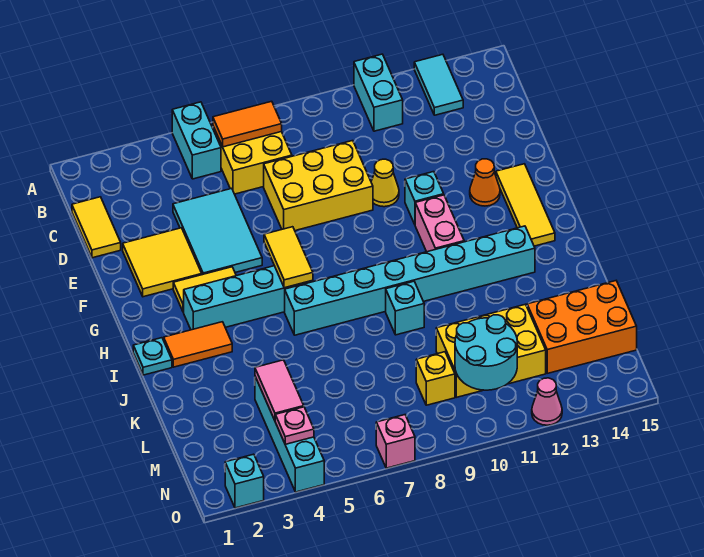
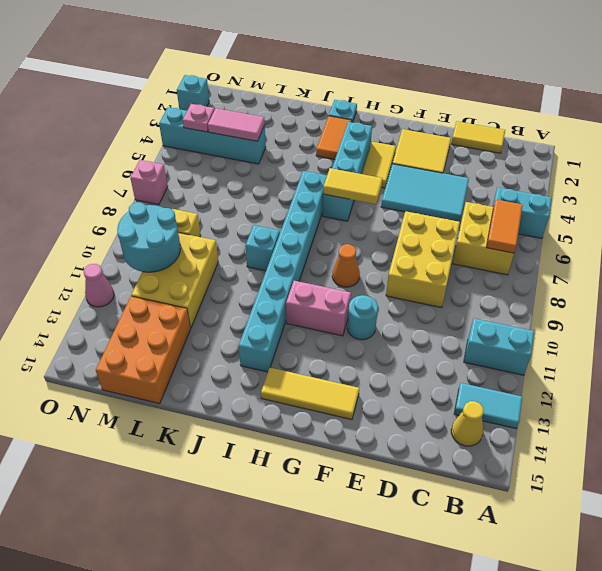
yellow 1x1 cone [371,159,399,207] -> yellow 1x1 cone moved to [451,401,484,446]
cyan 1x1 brick [405,172,444,224] -> cyan 1x1 round brick [347,295,378,340]
orange 1x1 cone [470,159,500,206] -> orange 1x1 cone moved to [332,244,360,287]

